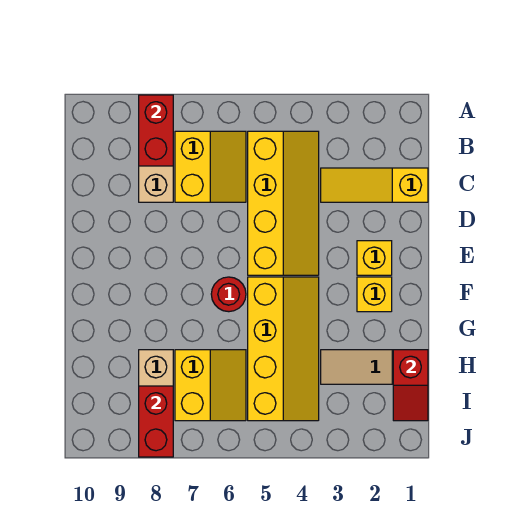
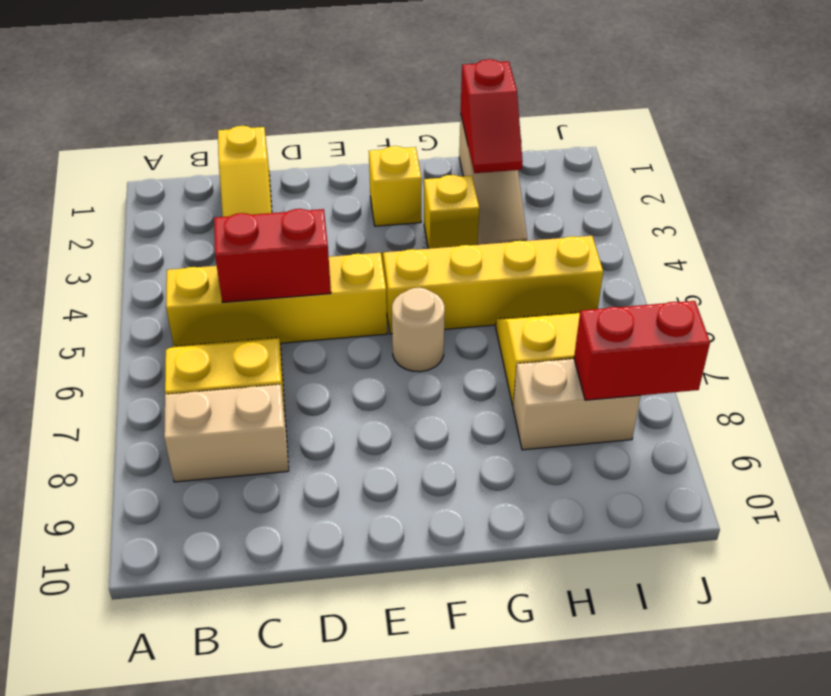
red 1x2 brick [139,95,173,166] -> red 1x2 brick moved to [214,209,331,302]
yellow 1x1 brick [357,241,392,275] -> yellow 1x1 brick moved to [424,175,479,249]
red 1x1 round brick [211,277,246,312] -> tan 1x1 round brick [392,288,445,372]
red 1x2 slope [393,350,428,421] -> red 1x2 slope turned to [461,59,523,173]

